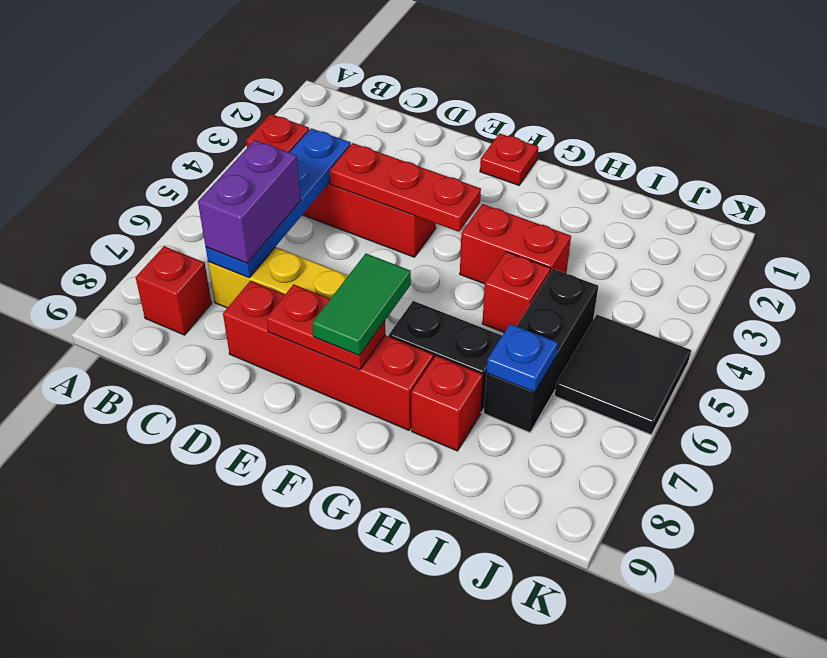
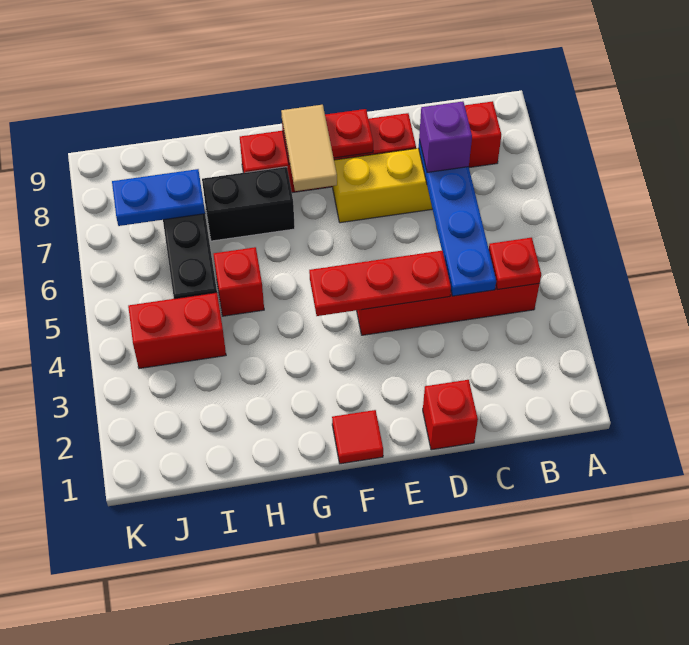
purple 1x2 brick [198,140,301,263] -> purple 1x1 brick [419,101,472,172]
red 1x1 plate [480,133,538,185] -> red 1x1 tile [332,410,383,464]
green 1x2 tile [312,254,411,355] -> tan 1x2 tile [281,105,337,191]
red 1x2 brick [460,204,571,284] -> red 1x2 brick moved to [128,293,226,369]
red 1x1 brick [411,356,483,451] -> red 1x1 brick moved to [423,380,478,450]
blue 1x1 plate [486,324,558,392] -> blue 1x2 plate [112,169,205,226]
black 2x2 tile [555,315,691,435] -> none

